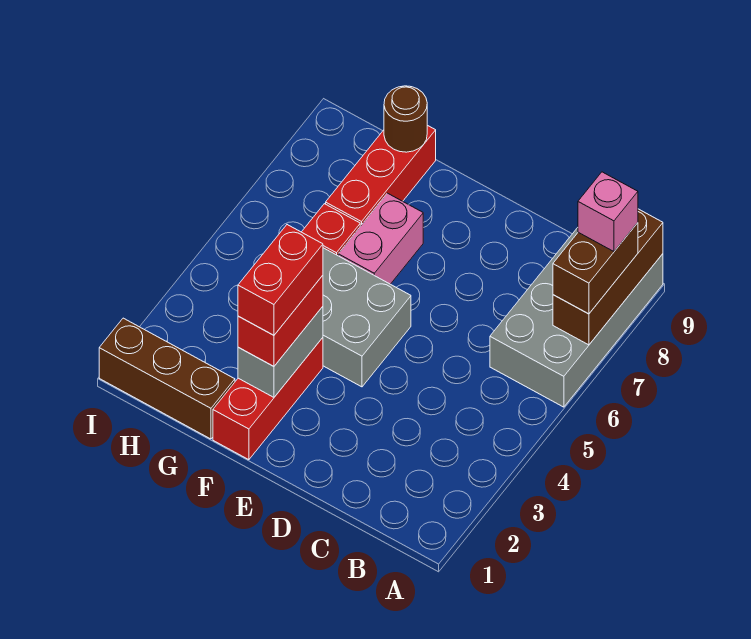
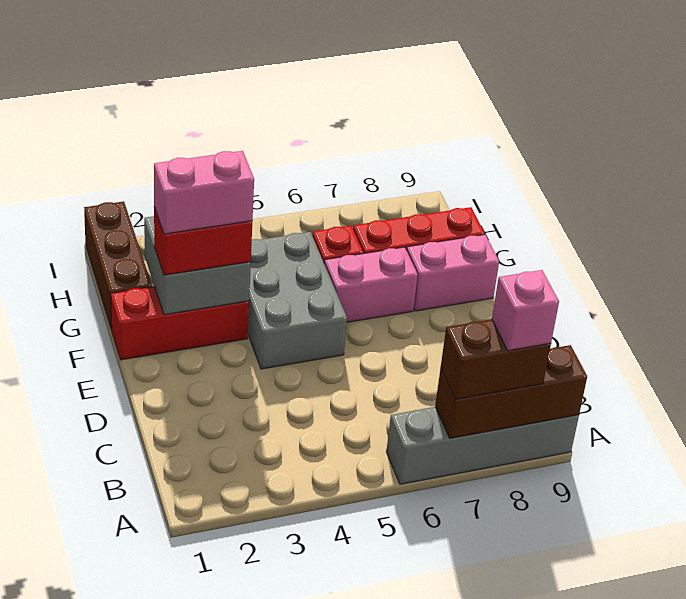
grey 2x4 brick [490,228,663,407] -> grey 1x4 brick [386,407,579,484]
grey 1x2 brick [238,307,323,397] -> grey 2x2 brick [144,216,251,315]
red 1x2 brick [238,225,323,335] -> pink 1x2 brick [154,151,254,234]
none -> pink 1x2 brick [407,235,499,311]
brown 1x1 round brick [384,86,427,152] -> none

